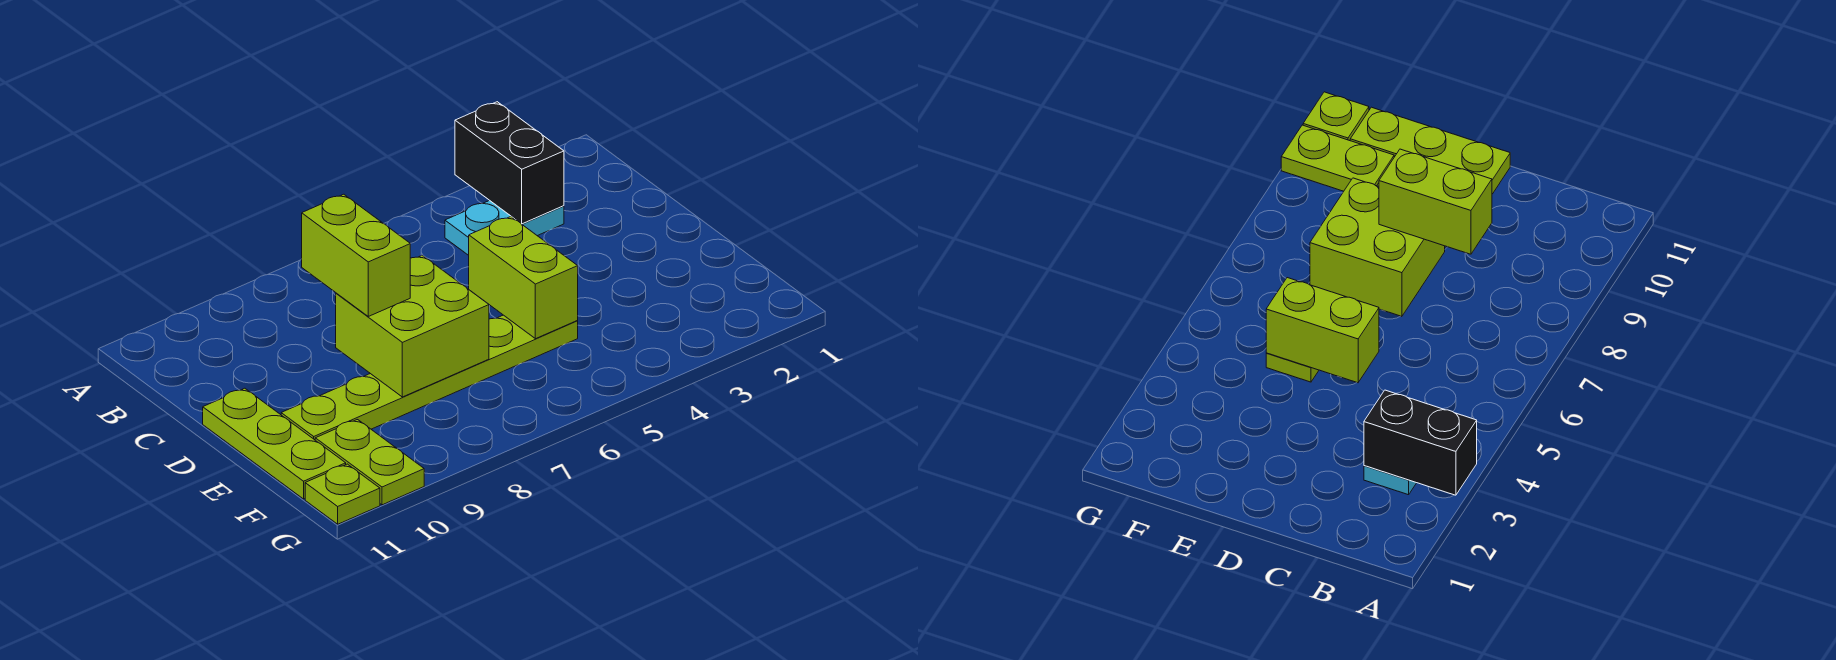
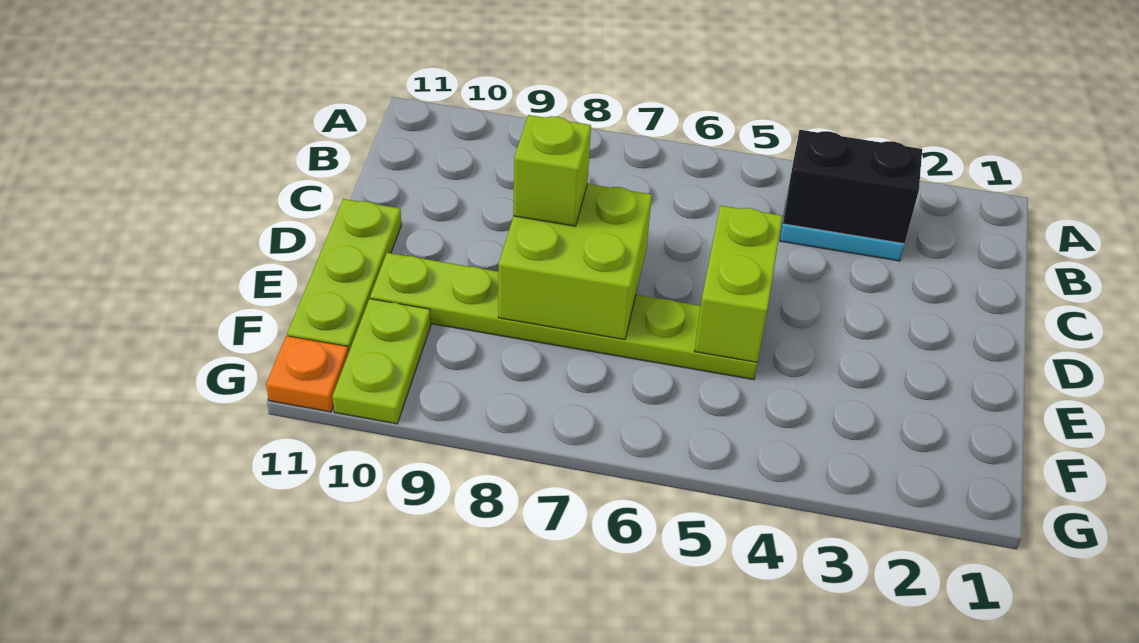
black 1x2 brick [455,102,564,224] -> black 1x2 brick turned to [783,130,922,244]
lime 1x2 brick [302,194,410,316] -> lime 1x1 brick [513,115,591,226]
lime 1x1 plate [305,464,380,524] -> orange 1x1 plate [266,336,348,412]

